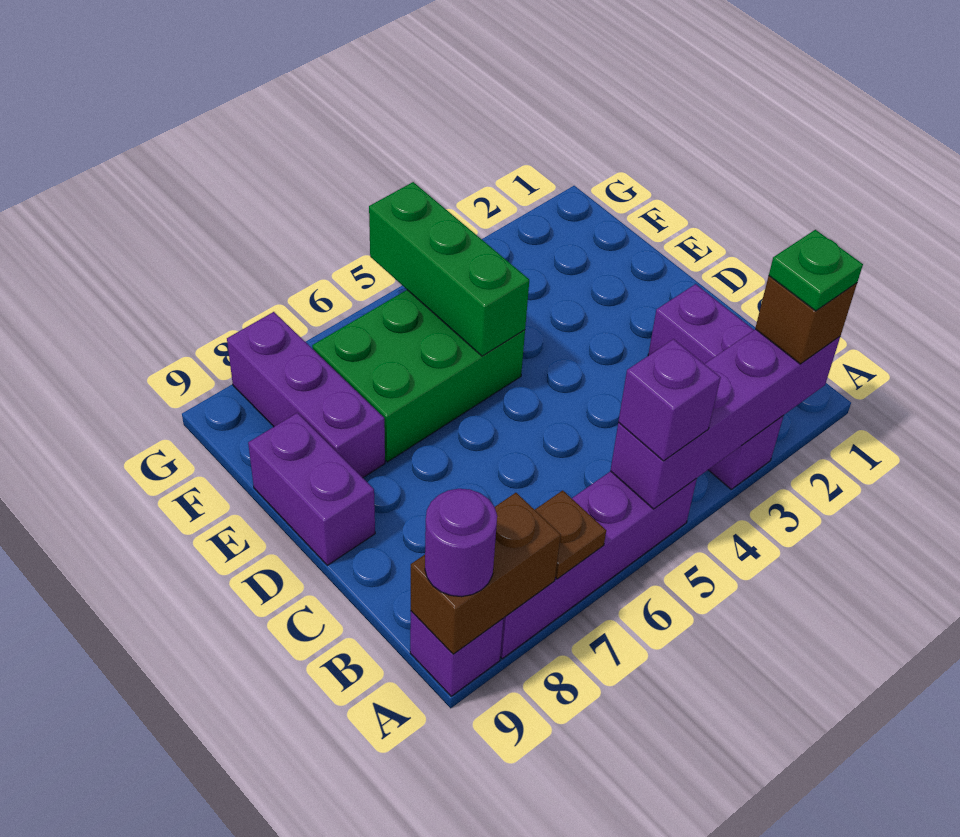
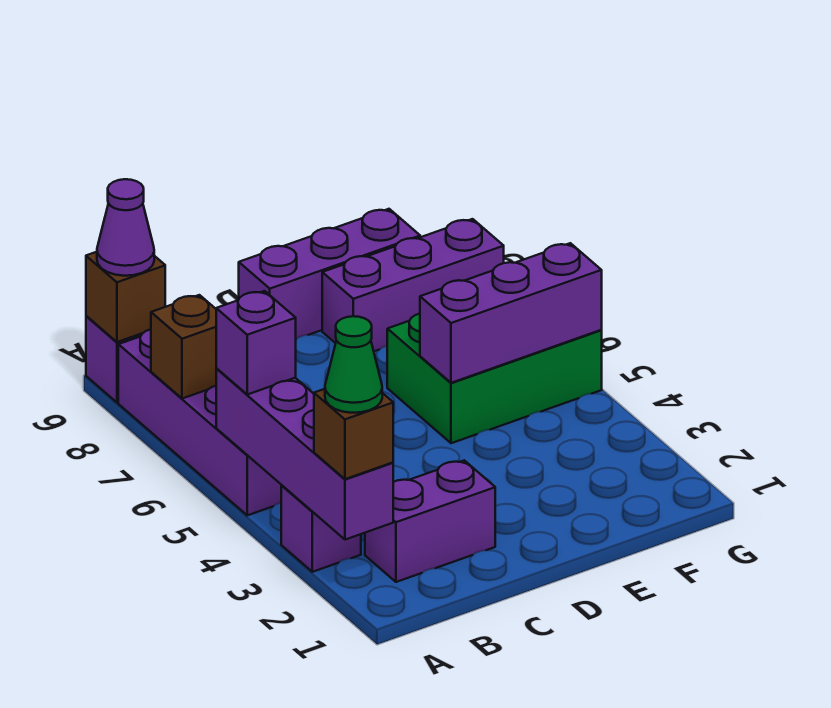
green 1x1 plate [769,230,863,311] -> green 1x1 cone [325,316,382,413]
brown 1x1 plate [535,490,606,579] -> brown 1x1 brick [151,295,217,399]
brown 1x2 brick [411,493,561,654] -> brown 1x1 brick [86,252,165,342]
purple 1x1 round brick [425,489,497,597] -> purple 1x1 cone [97,179,154,276]
purple 1x2 brick [248,413,375,565] -> purple 1x3 brick [239,209,420,339]
green 2x3 brick [312,290,525,462] -> green 2x3 brick turned to [387,314,602,443]
green 1x3 brick [369,182,529,356] -> purple 1x3 brick [420,243,602,383]

